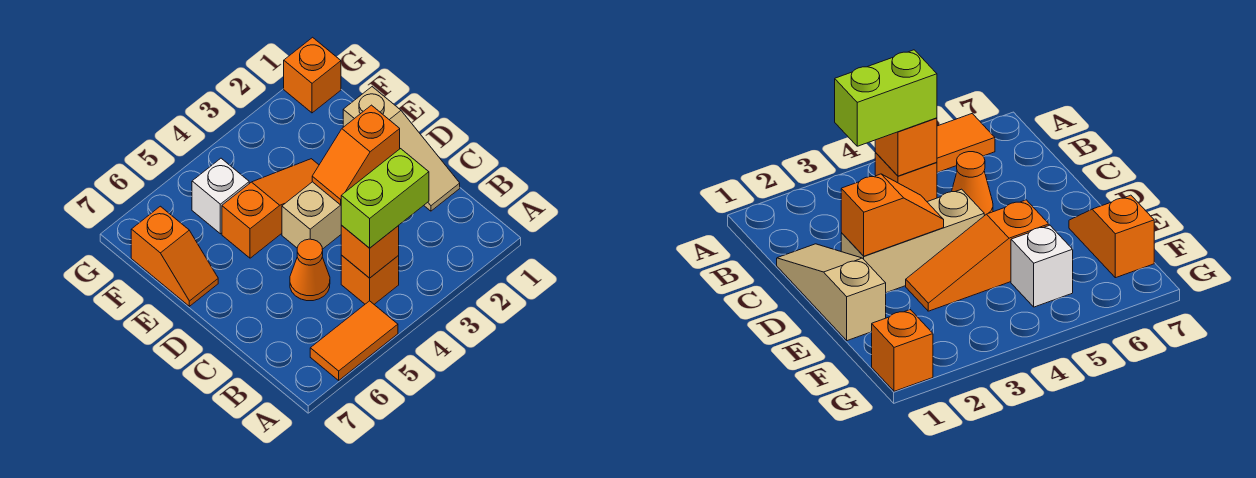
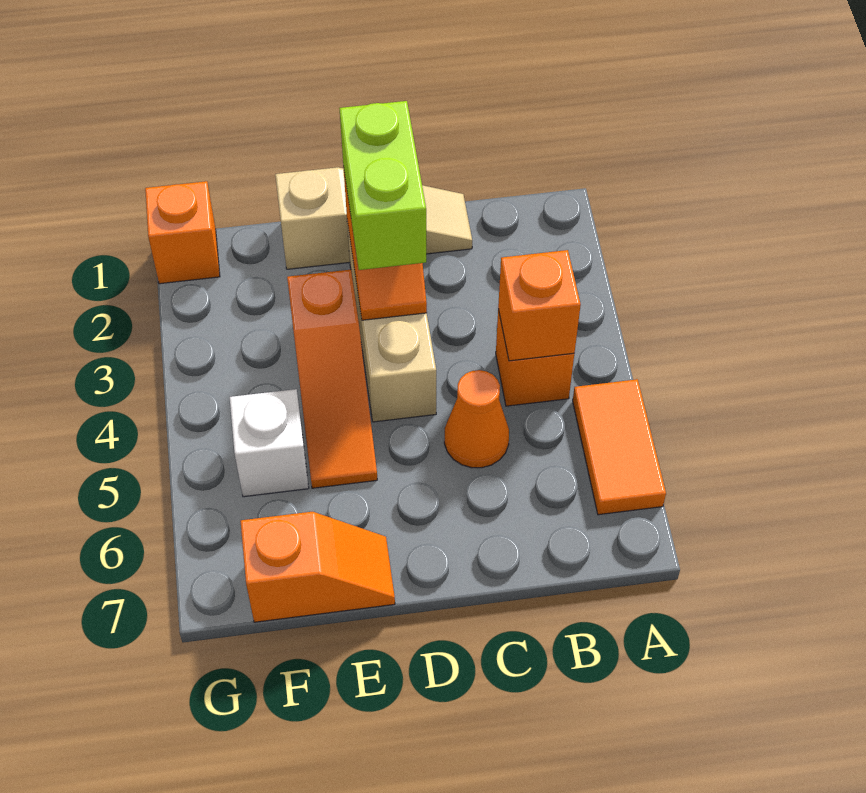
lime 1x2 brick [341,149,429,248] -> lime 1x2 brick moved to [339,101,426,270]
orange 1x3 slope [222,159,319,258] -> orange 1x3 slope turned to [287,270,377,488]

